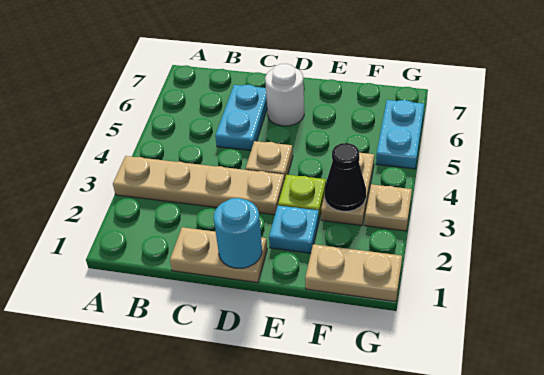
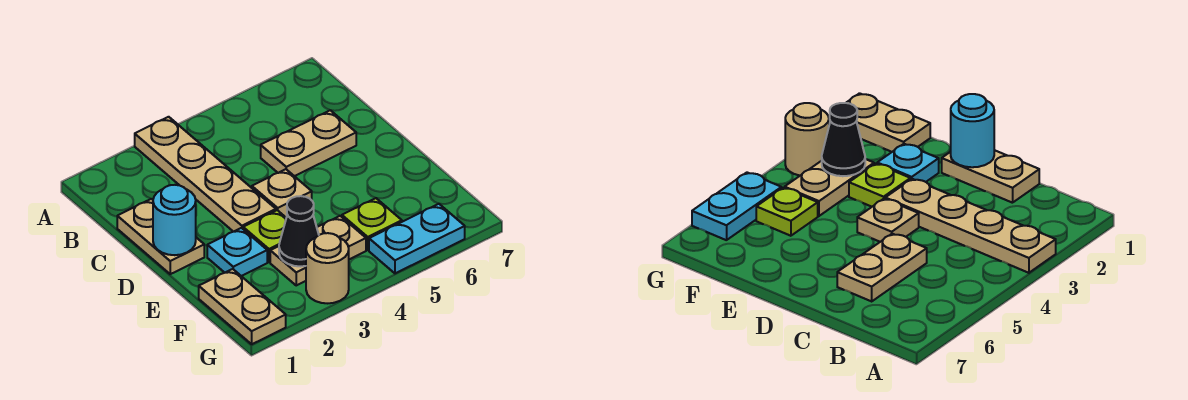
cyan 1x2 plate [215,85,267,150] -> tan 1x2 plate [261,110,356,176]
white 1x1 round brick [265,64,304,126] -> none
none -> lime 1x1 plate [342,198,402,250]
tan 1x1 plate [365,184,412,231] -> tan 1x1 round brick [306,233,349,303]

